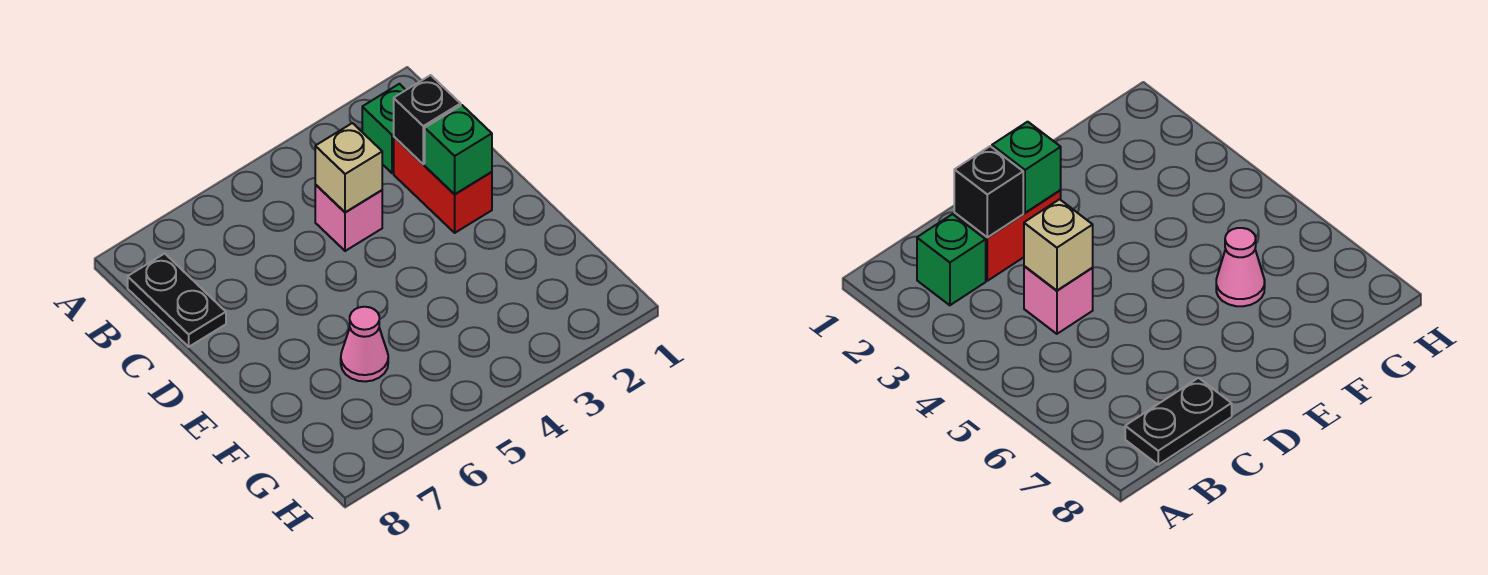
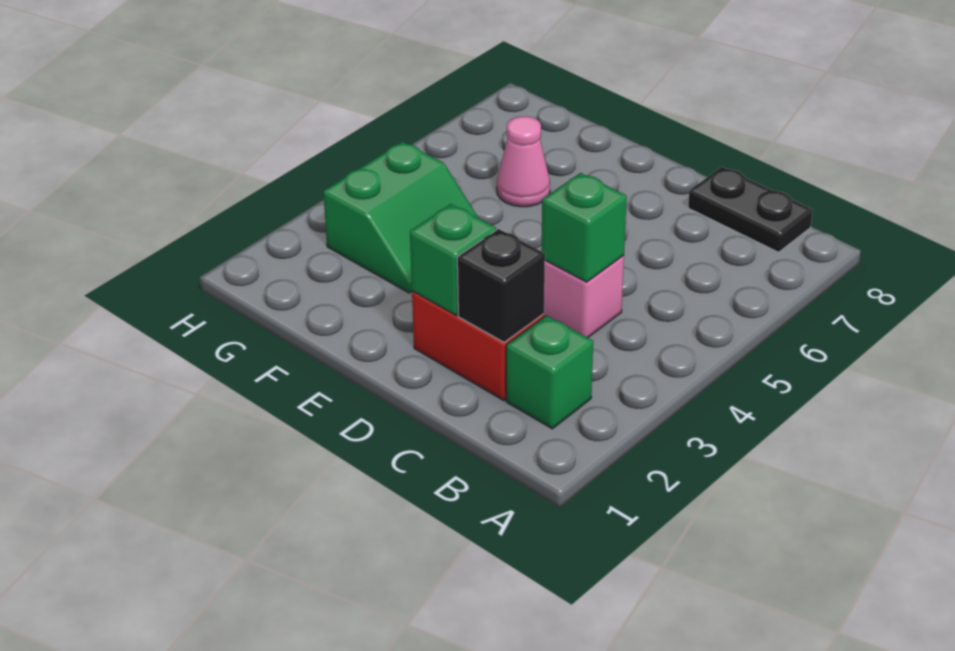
tan 1x1 brick [315,123,382,212] -> green 1x1 brick [541,173,627,282]
none -> green 2x2 slope [323,142,478,293]

